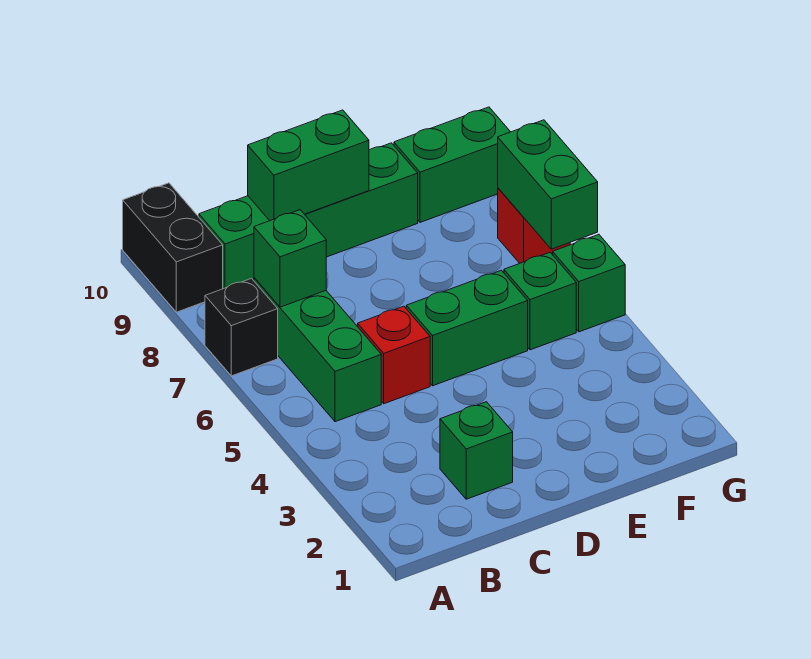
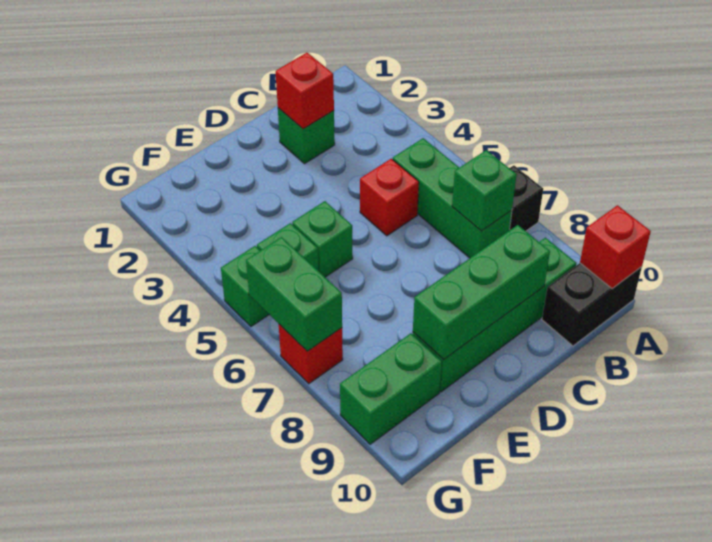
black 1x2 brick [123,183,223,312] -> black 1x2 brick turned to [542,263,642,346]
none -> red 1x1 brick [580,205,651,289]
none -> red 1x1 brick [276,53,334,129]
green 1x2 brick [248,110,369,221] -> green 1x3 brick [413,225,550,360]
green 1x2 brick [406,270,528,386] -> green 1x1 brick [292,201,353,277]

